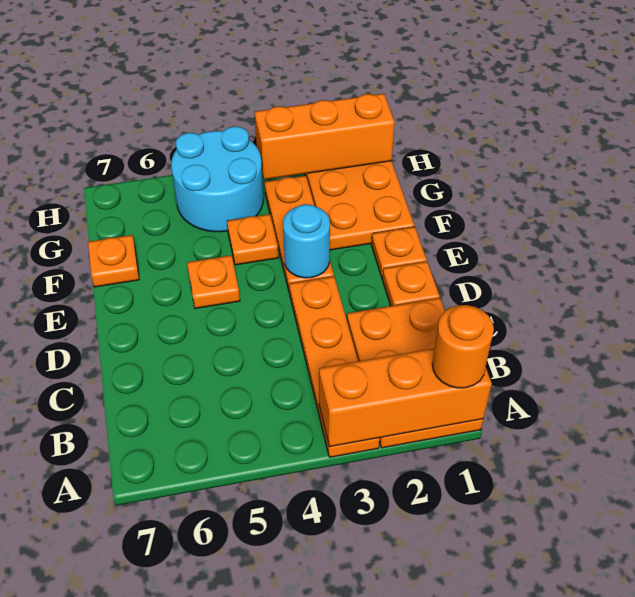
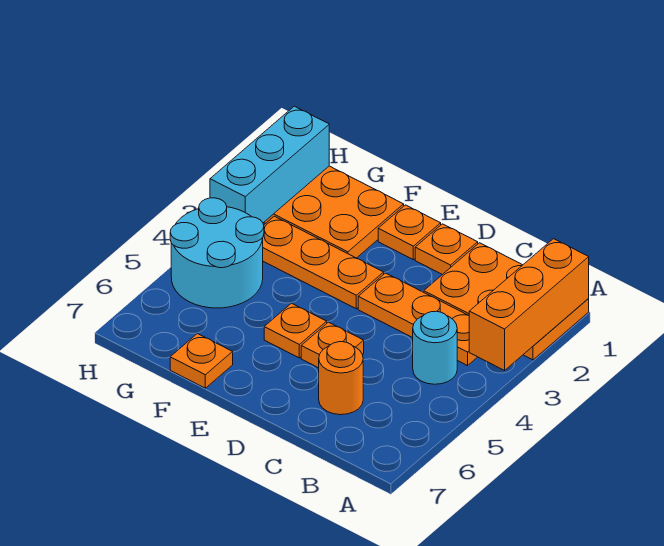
orange 1x1 round brick [432,305,494,388] -> orange 1x1 round brick moved to [319,342,363,415]
orange 1x4 plate [289,276,380,457] -> orange 1x3 plate [358,273,477,366]
cyan 1x1 round brick [283,204,330,278] -> cyan 1x1 round brick moved to [413,311,457,384]
orange 1x1 plate [227,214,278,265] -> orange 1x1 plate moved to [301,322,364,368]
orange 1x3 brick [255,94,395,180] -> cyan 1x3 brick [210,106,329,223]

